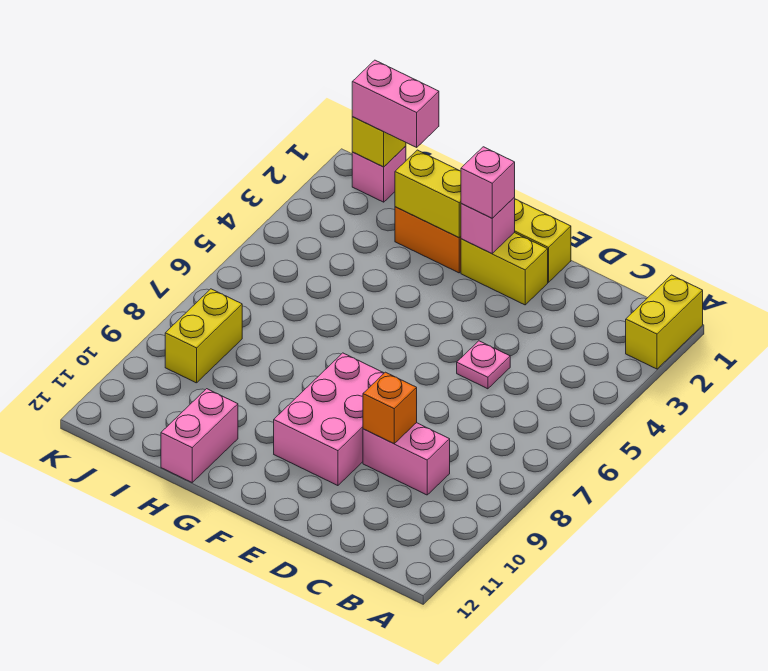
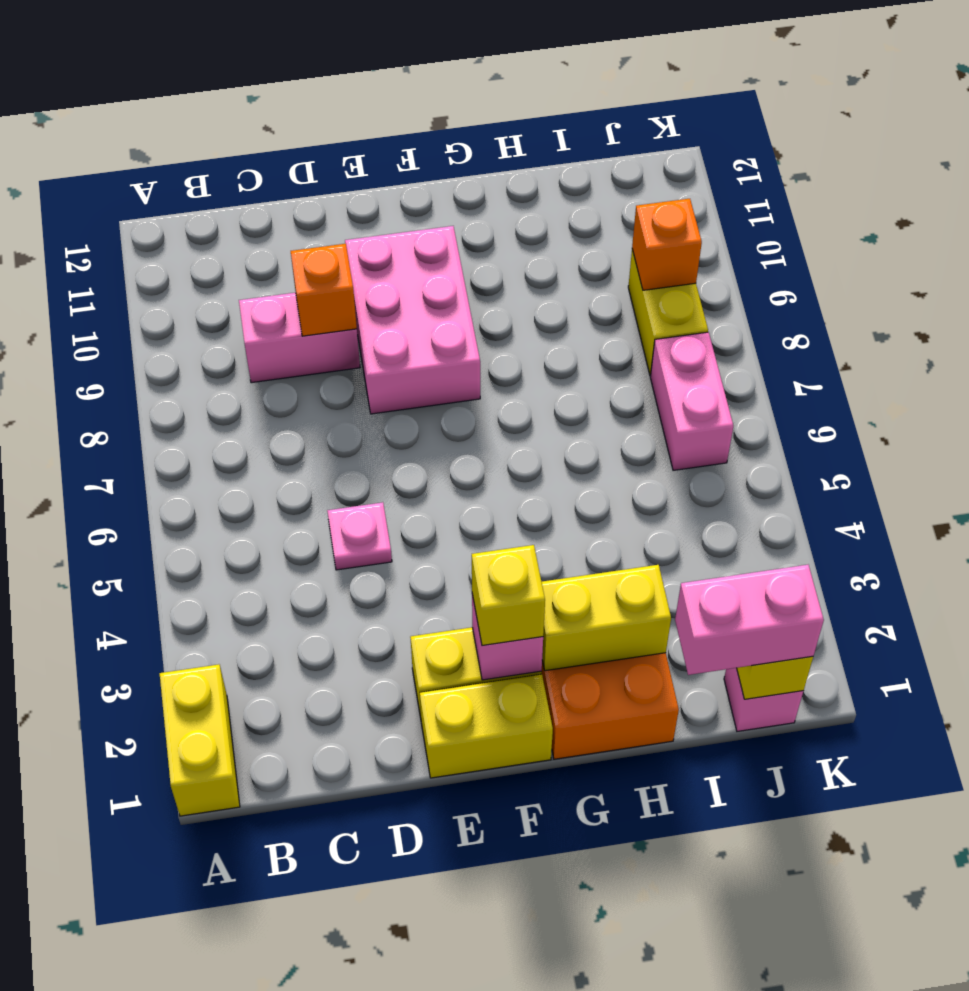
pink 1x1 brick [461,147,515,218] -> yellow 1x1 brick [472,545,545,646]
pink 1x2 brick [161,389,238,482] -> pink 1x2 brick moved to [650,332,733,470]
none -> orange 1x1 brick [632,199,702,290]

